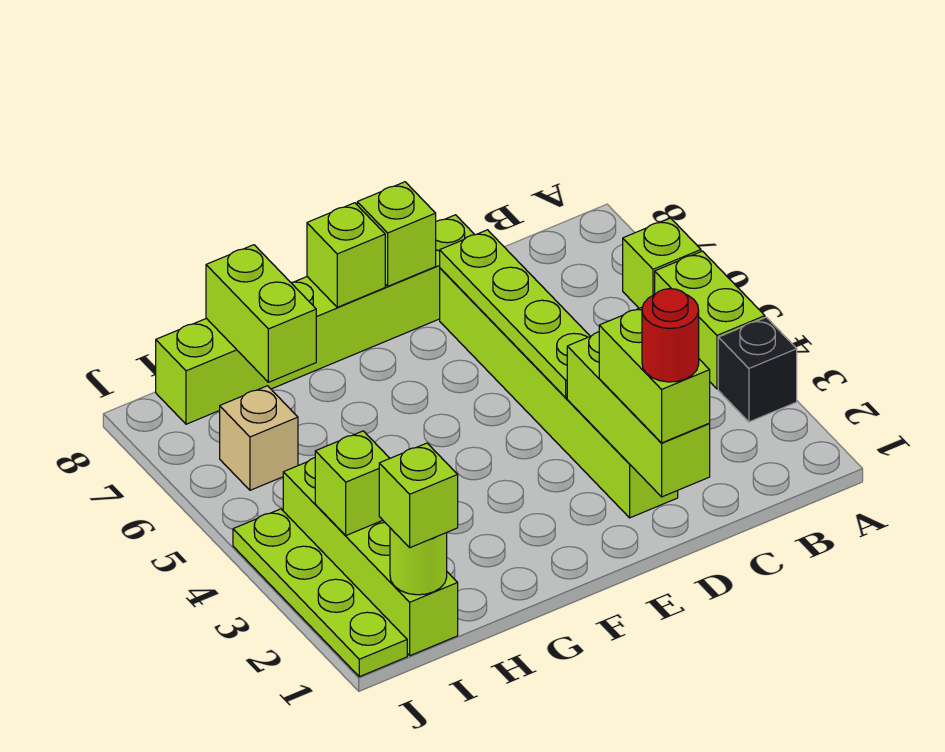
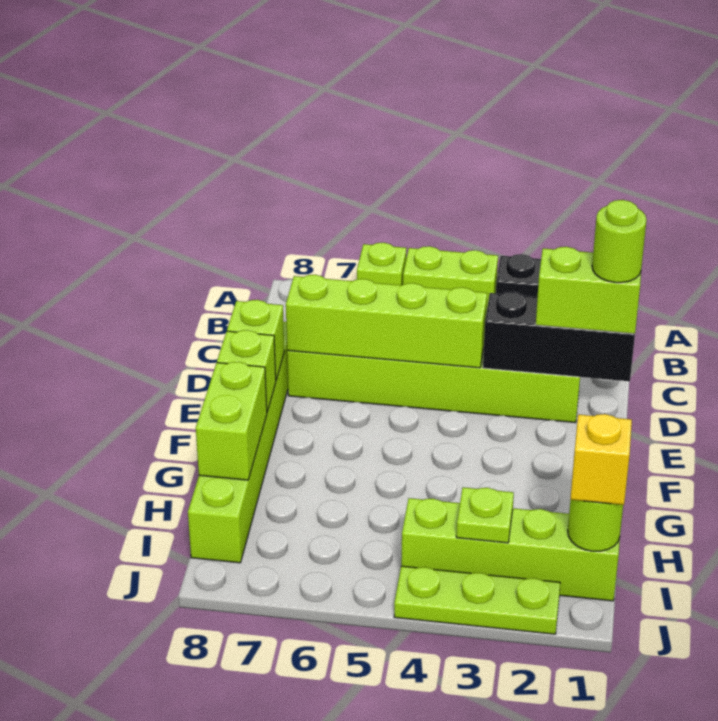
lime 1x3 brick [567,332,710,497] -> black 1x3 brick [483,292,635,381]
red 1x1 round brick [642,289,699,382] -> lime 1x1 round brick [592,200,647,283]
lime 1x4 plate [440,230,590,398] -> lime 1x4 brick [286,275,487,368]
lime 1x2 brick [206,245,316,382] -> lime 1x2 brick turned to [196,362,267,480]
lime 1x1 brick [379,443,458,548] -> yellow 1x1 brick [570,414,632,505]
lime 1x1 brick [315,431,390,536] -> lime 1x1 plate [456,487,514,543]
tan 1x1 brick [220,386,298,490] -> none
lime 1x4 plate [233,509,407,677] -> lime 1x3 plate [394,566,560,634]

